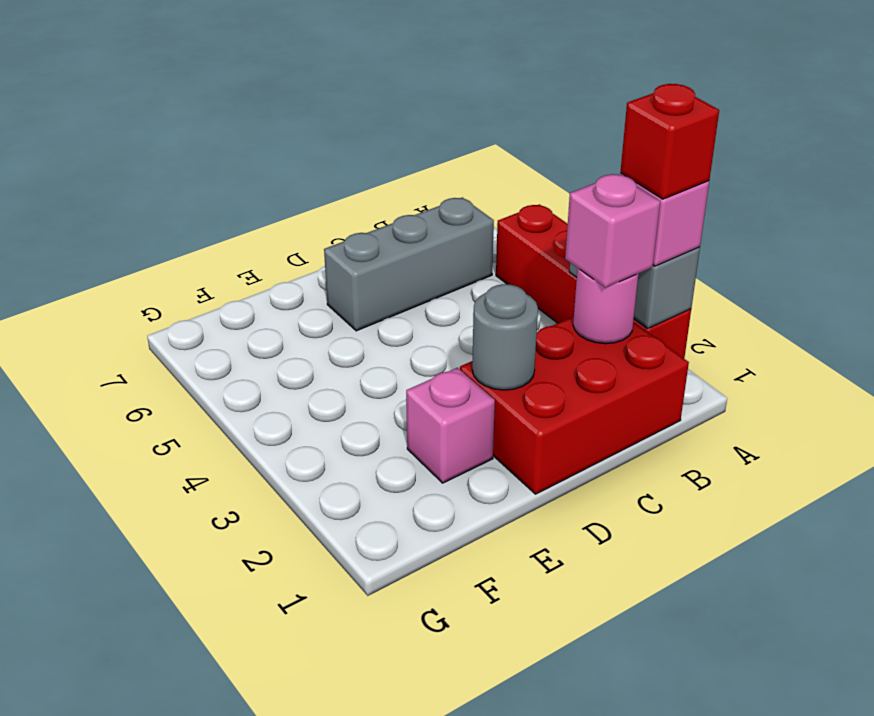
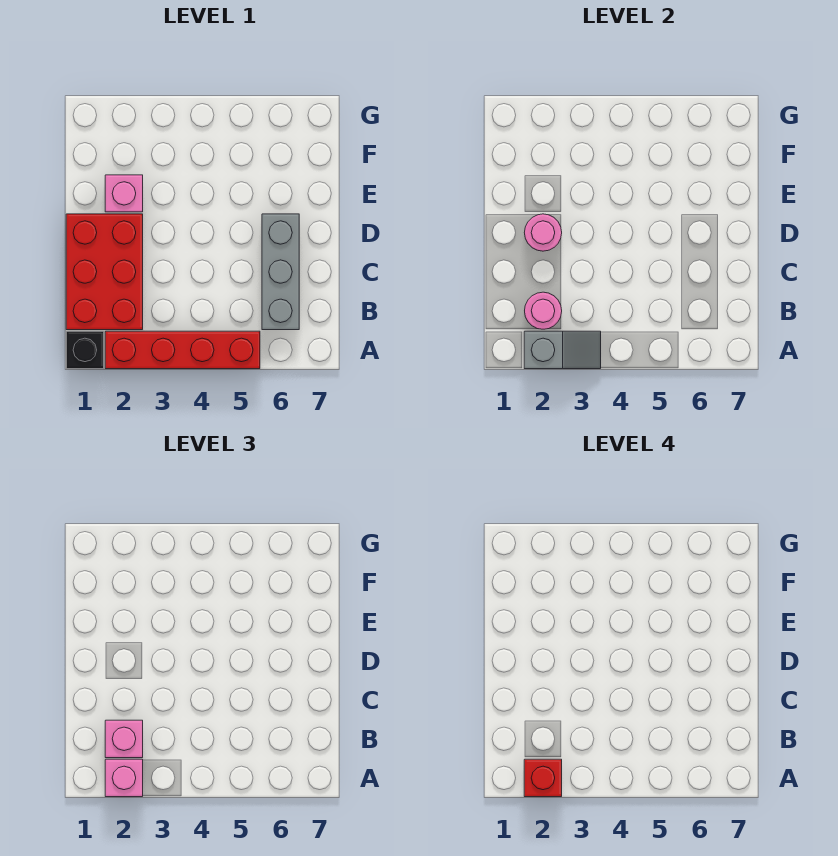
none -> black 1x1 brick [66,331,104,369]
grey 1x1 round brick [472,284,538,390] -> pink 1x1 round brick [524,214,562,251]

